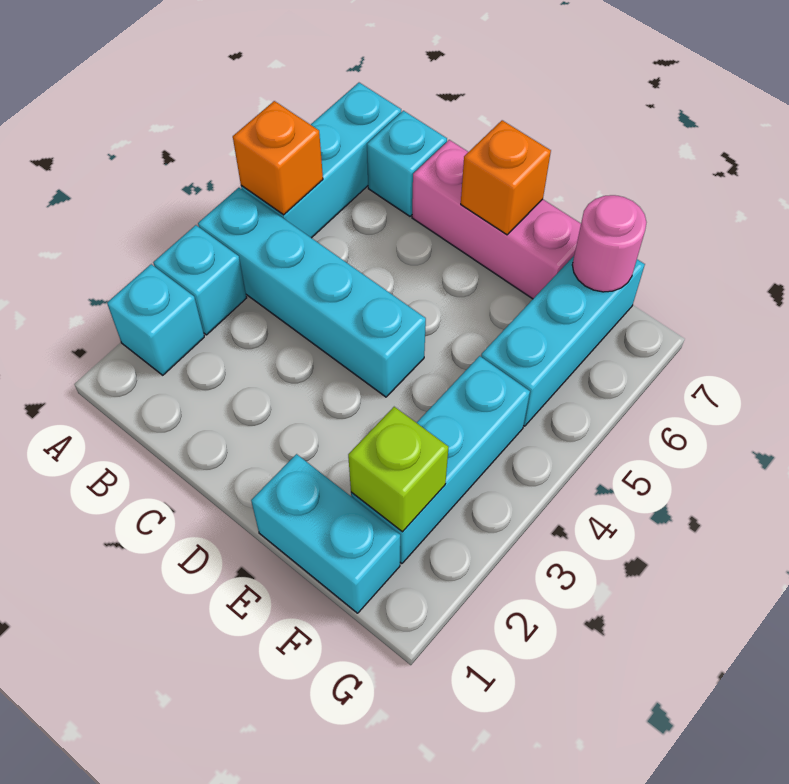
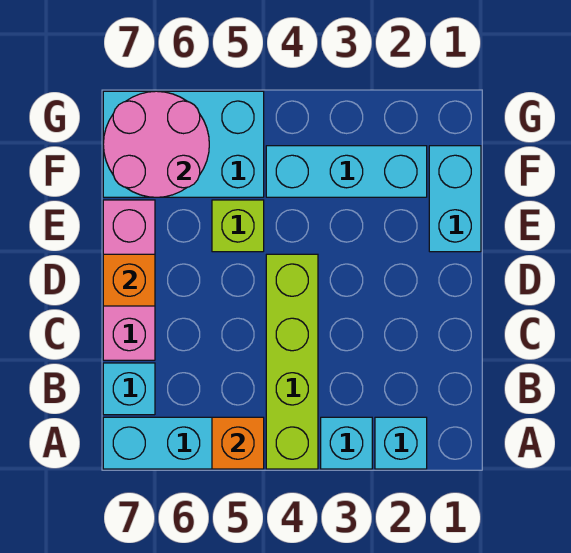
cyan 1x4 brick [198,188,426,397] -> lime 1x4 brick [266,254,318,469]
lime 1x1 brick [348,407,449,532] -> lime 1x1 brick moved to [212,200,264,252]
cyan 1x3 brick [481,256,645,426] -> cyan 2x3 brick [103,91,264,197]
pink 1x1 round brick [572,195,647,292] -> pink 2x2 round brick [103,91,209,197]

